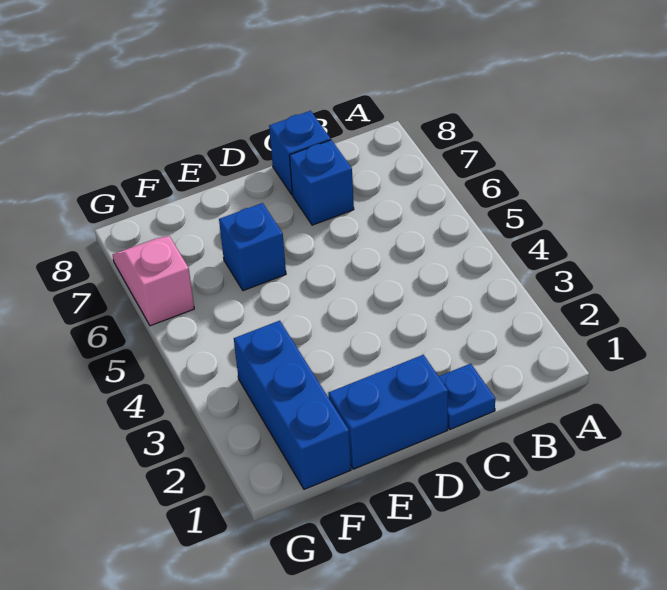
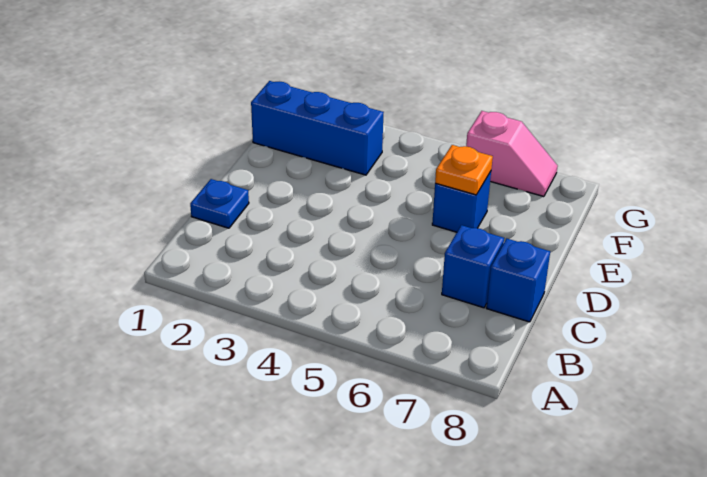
blue 1x2 brick [328,355,448,469] -> none
none -> orange 1x1 plate [435,145,493,195]

